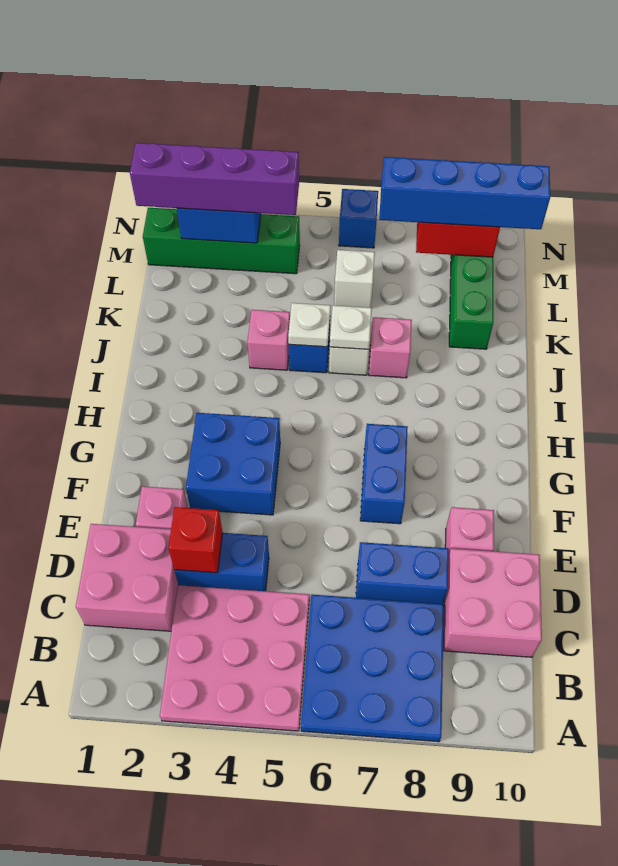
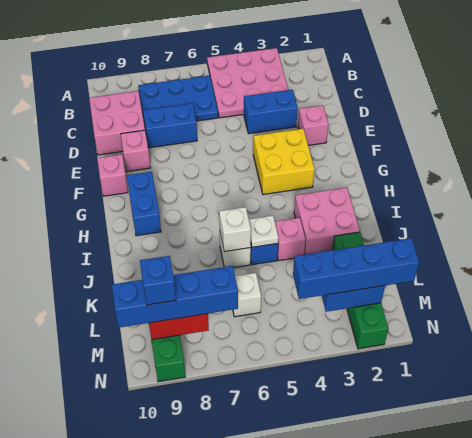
blue 3x3 plate [301,595,444,742] -> blue 2x3 plate [138,76,218,124]
pink 2x2 brick [76,524,178,631] -> pink 2x2 brick moved to [294,188,360,254]
red 1x1 brick [169,507,223,573] -> none
blue 2x2 brick [186,413,280,515] -> yellow 2x2 brick [253,129,315,195]
blue 1x2 brick [360,424,408,524] -> blue 1x2 brick moved to [127,172,161,236]
white 1x1 plate [330,305,372,349] -> white 1x1 brick [219,207,251,252]
pink 1x1 brick [369,317,412,378] -> pink 1x1 brick moved to [97,154,128,196]
green 1x4 brick [143,208,300,274] -> green 1x4 brick turned to [333,232,388,349]
purple 1x4 brick [130,143,299,215] -> blue 1x4 brick [293,238,419,299]
blue 1x1 brick [339,189,378,248] -> blue 1x1 brick moved to [140,256,176,305]

